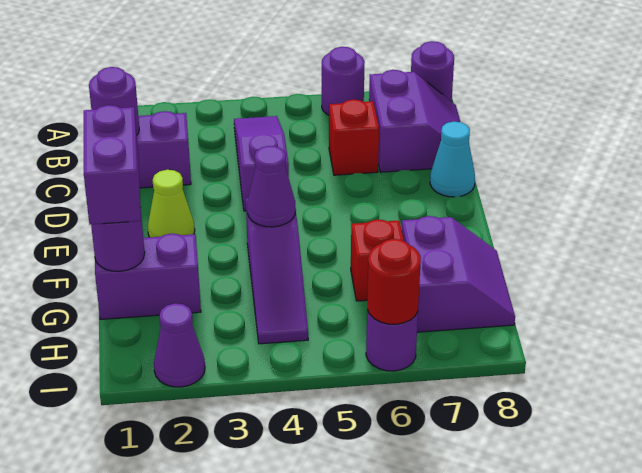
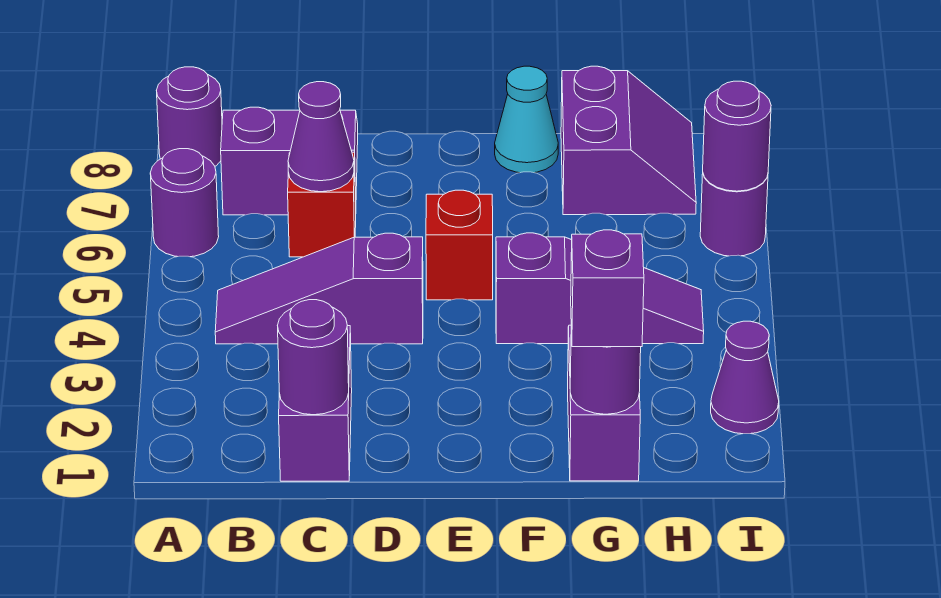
cyan 1x1 cone [430,122,475,197] -> cyan 1x1 cone moved to [495,66,558,173]
lime 1x1 cone [148,170,195,237] -> none
purple 1x2 brick [84,105,141,224] -> purple 1x1 brick [571,230,644,347]
purple 1x1 cone [247,146,296,227] -> purple 1x1 cone moved to [288,82,354,192]
red 1x1 brick [351,220,404,301] -> red 1x1 brick moved to [426,190,493,300]
purple 2x2 slope [402,216,515,332] -> purple 2x2 slope turned to [561,66,696,215]
red 1x1 round brick [367,239,421,324] -> purple 1x1 round brick [703,81,771,191]

